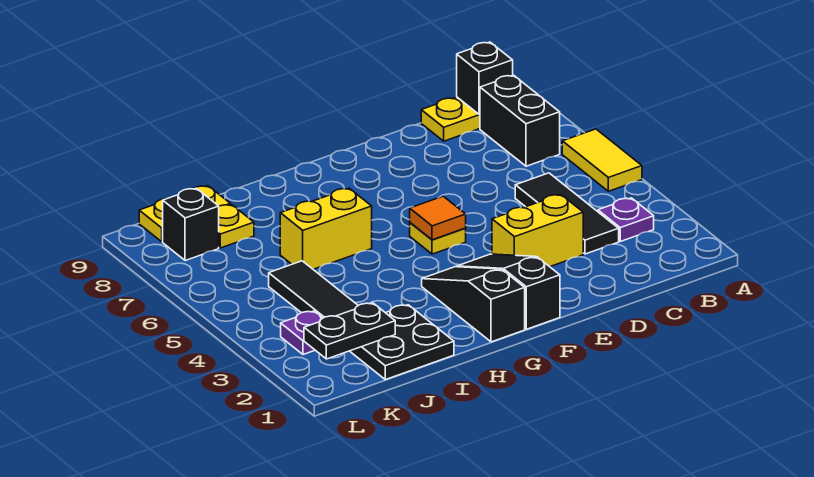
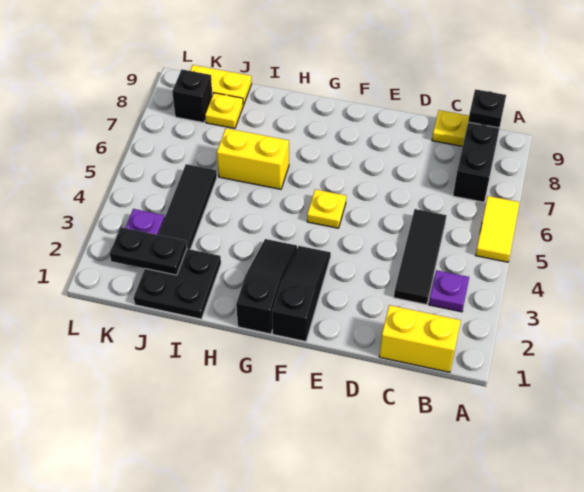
yellow 1x2 brick [492,194,583,267] -> yellow 1x2 brick moved to [379,305,461,372]
orange 1x1 tile [410,196,466,240] -> none

